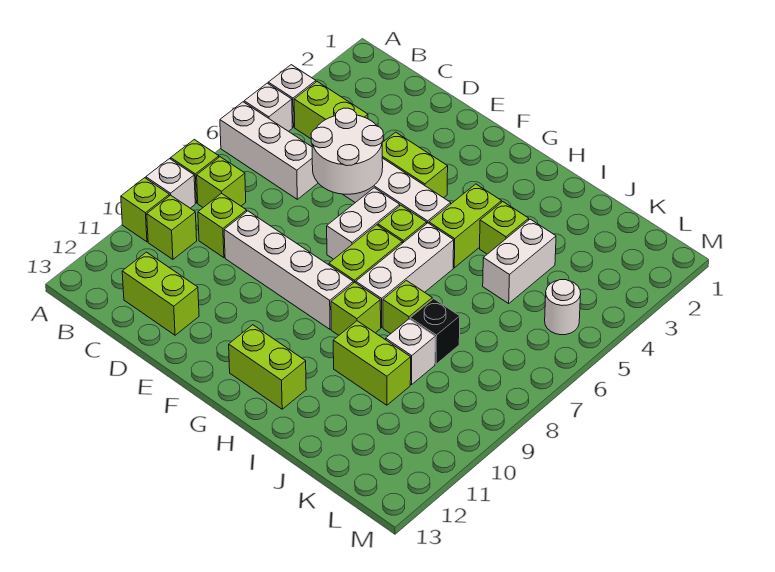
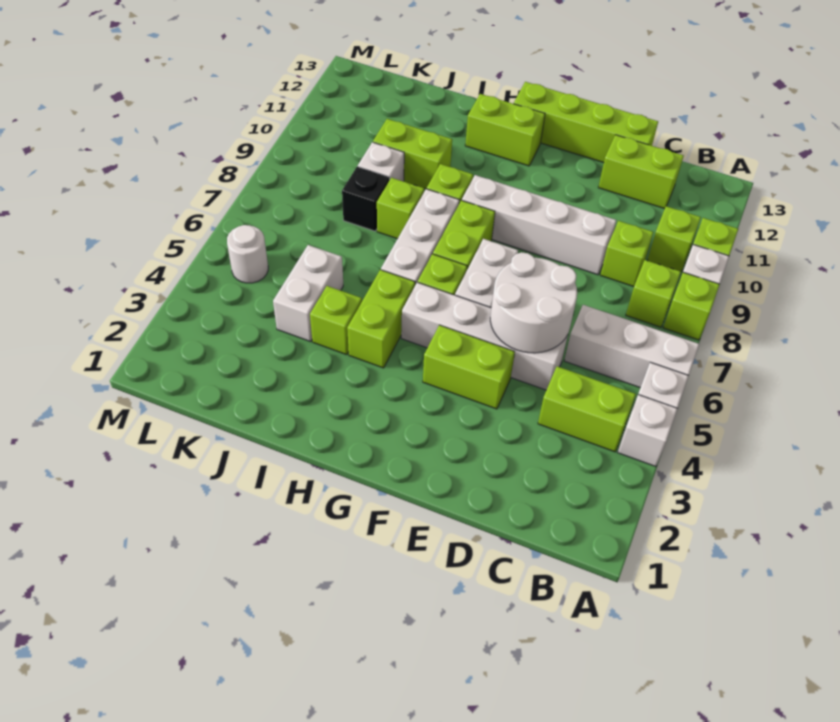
none -> lime 1x4 brick [514,82,658,163]

